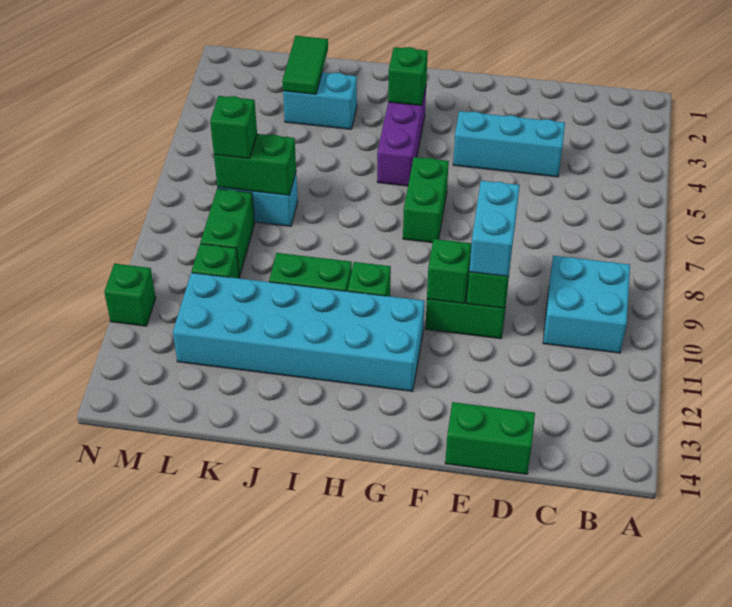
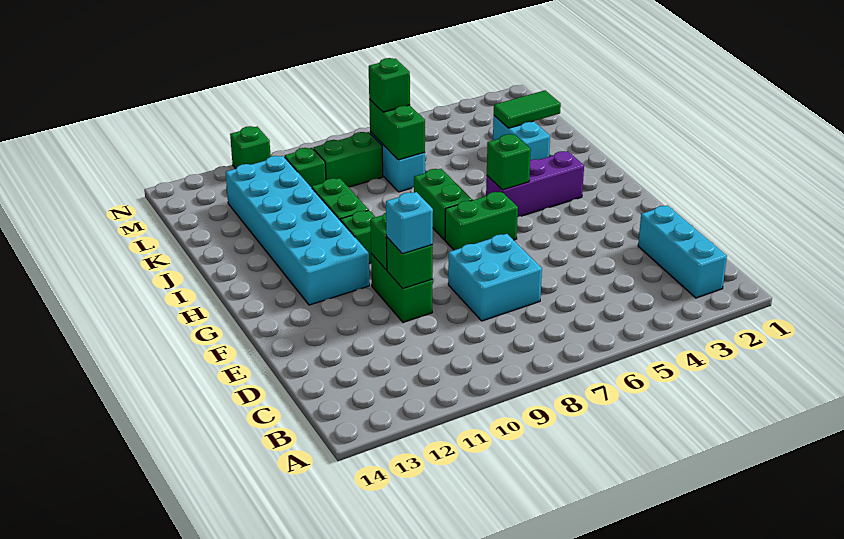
cyan 2x2 brick [543,256,630,353] -> cyan 2x2 brick moved to [448,234,542,321]
cyan 1x3 brick [453,111,565,177] -> cyan 1x3 brick moved to [638,205,727,298]
green 1x2 brick [445,402,535,474] -> green 1x2 brick moved to [414,169,472,240]
cyan 1x2 brick [469,181,520,277] -> cyan 1x1 brick [386,192,433,254]
green 1x1 brick [388,47,428,106] -> green 1x1 brick moved to [487,134,531,190]

